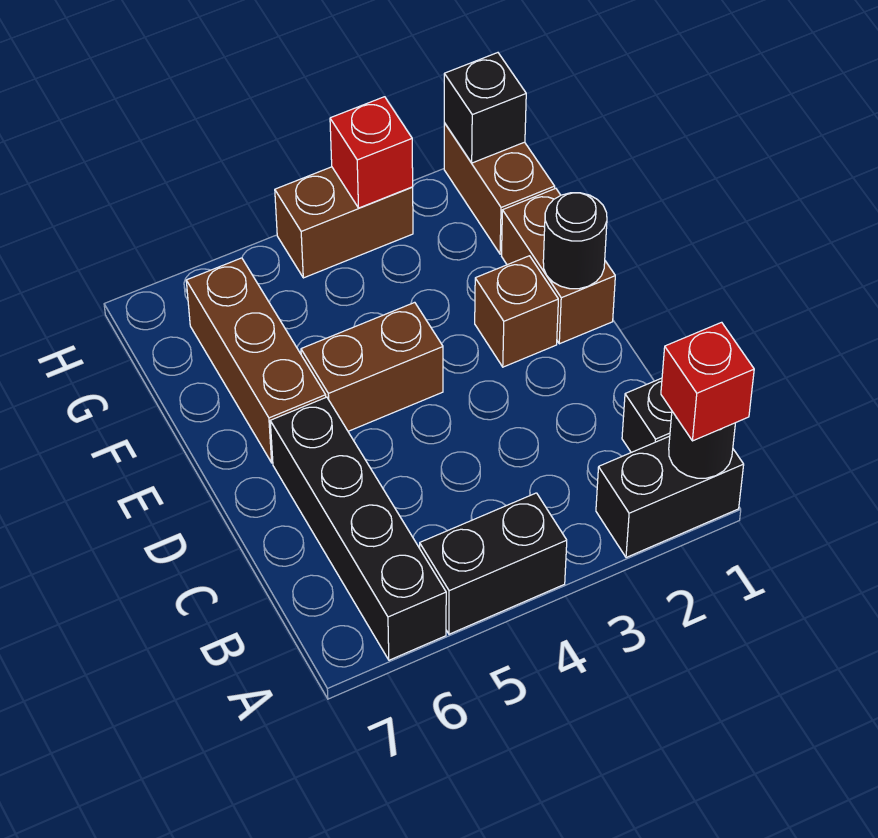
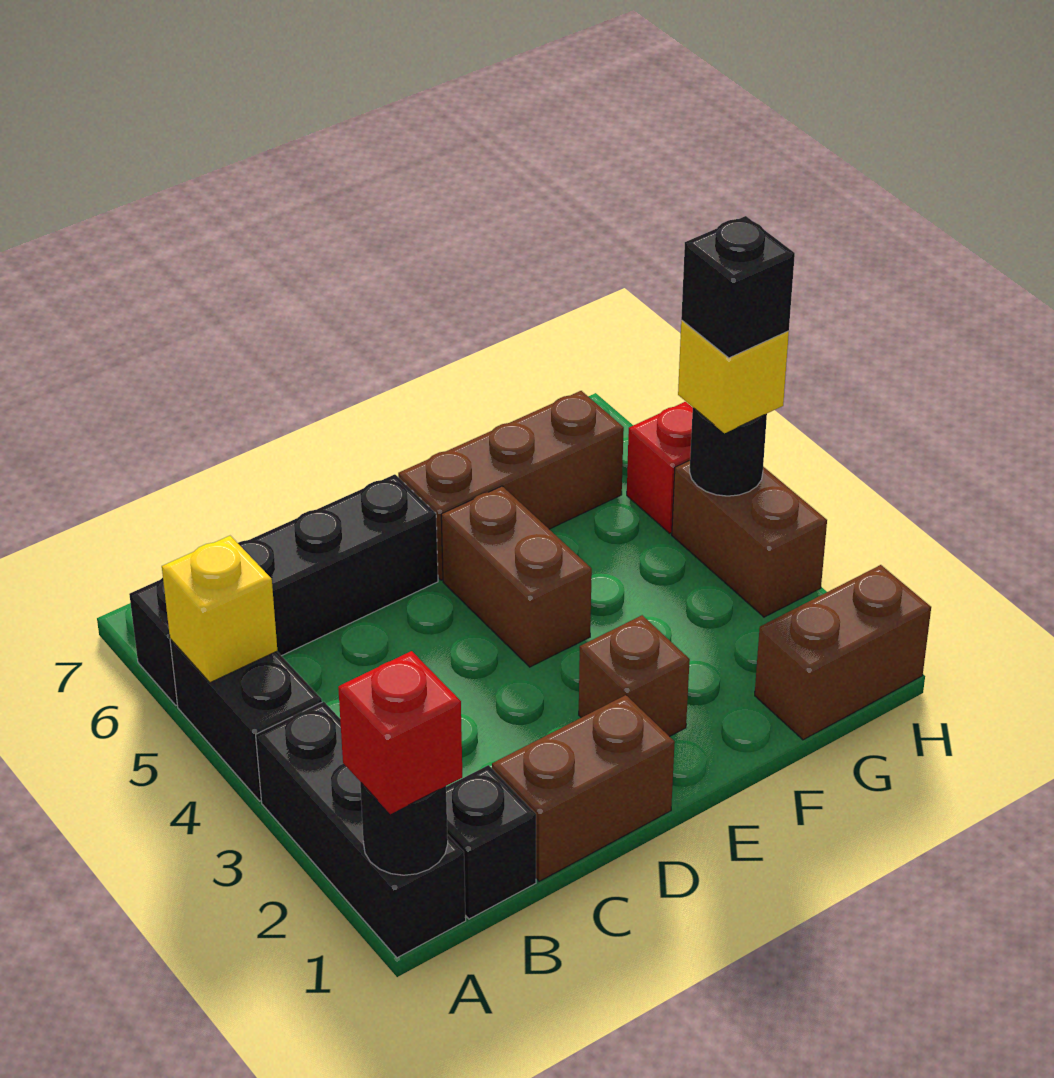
black 1x2 brick [596,436,744,557] -> black 1x3 brick [256,702,466,958]
none -> yellow 1x1 brick [162,536,277,683]
brown 1x2 brick [502,188,615,344] -> brown 1x2 brick moved to [492,695,675,881]
black 1x1 round brick [543,193,607,289] -> black 1x1 round brick moved to [690,408,767,496]
black 1x1 brick [444,53,526,163] -> black 1x1 brick moved to [681,216,795,358]
red 1x1 brick [330,97,413,208] -> red 1x1 brick moved to [627,402,693,533]
none -> yellow 1x1 brick [678,321,789,433]

